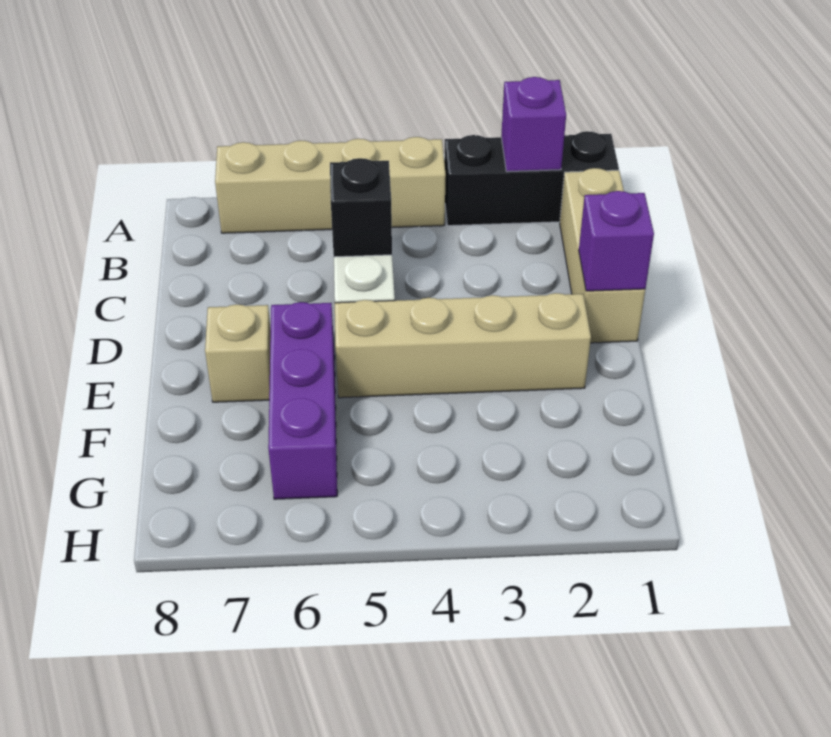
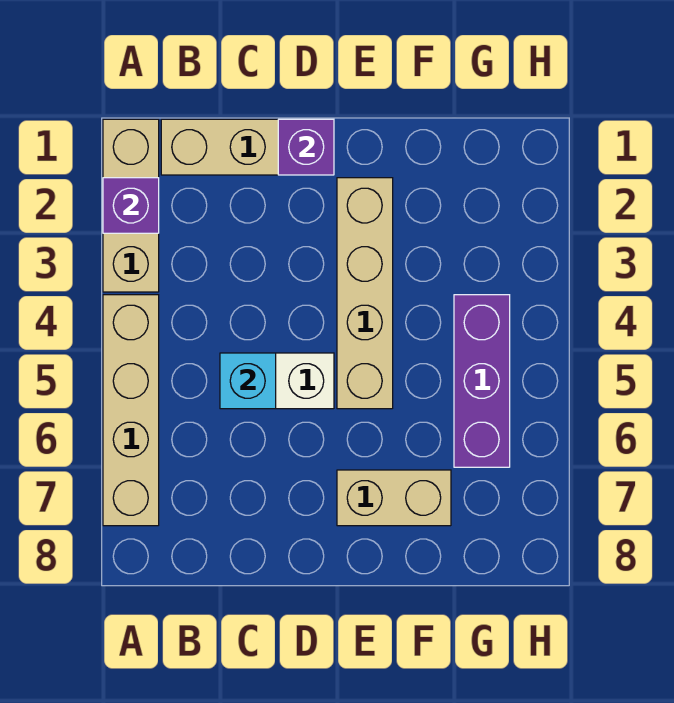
black 1x3 brick [444,131,619,226] -> tan 1x3 brick [103,119,159,292]
black 1x1 brick [330,158,392,257] -> cyan 1x1 brick [220,353,276,409]
purple 1x3 brick [268,302,337,499] -> purple 1x3 brick turned to [454,295,510,467]
tan 1x1 brick [205,304,271,402] -> tan 1x2 brick [337,470,451,526]

